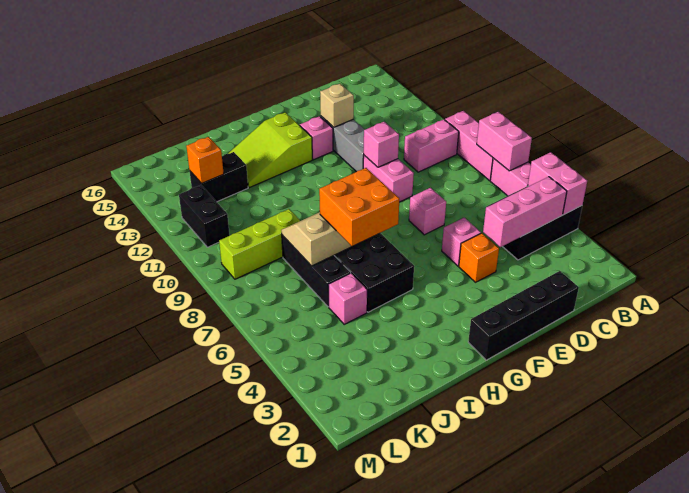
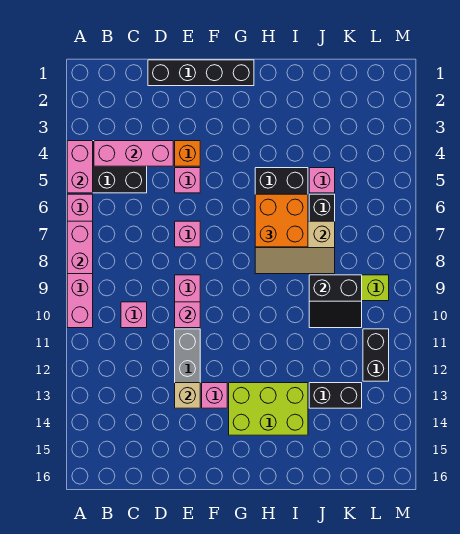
pink 1x2 brick [404,119,459,172] -> pink 1x1 brick [121,302,147,328]
lime 2x3 slope [228,112,312,188] -> lime 2x3 brick [229,383,308,435]
none -> black 2x2 slope [309,275,362,328]
orange 1x1 brick [186,137,224,183] -> none

